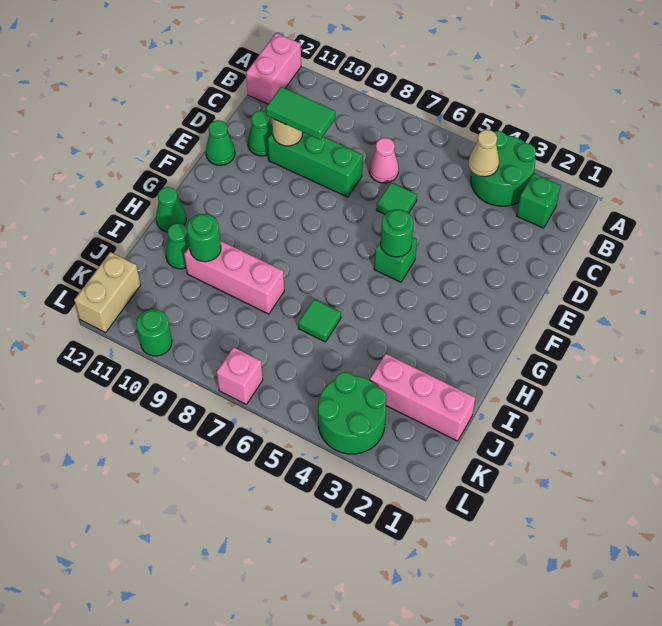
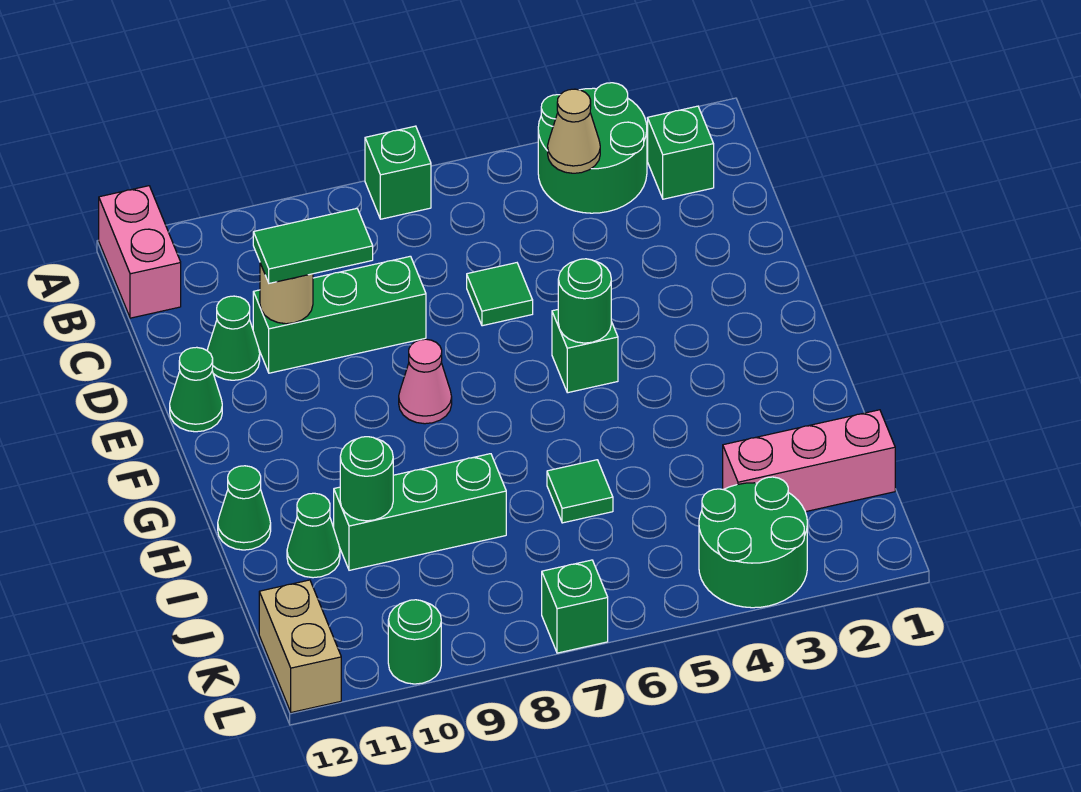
none -> green 1x1 brick [365,126,431,219]
pink 1x1 cone [369,138,399,183] -> pink 1x1 cone moved to [399,339,452,424]
pink 1x3 brick [184,241,284,314] -> green 1x3 brick [334,454,506,570]
pink 1x1 brick [217,347,263,404] -> green 1x1 brick [542,560,608,653]

